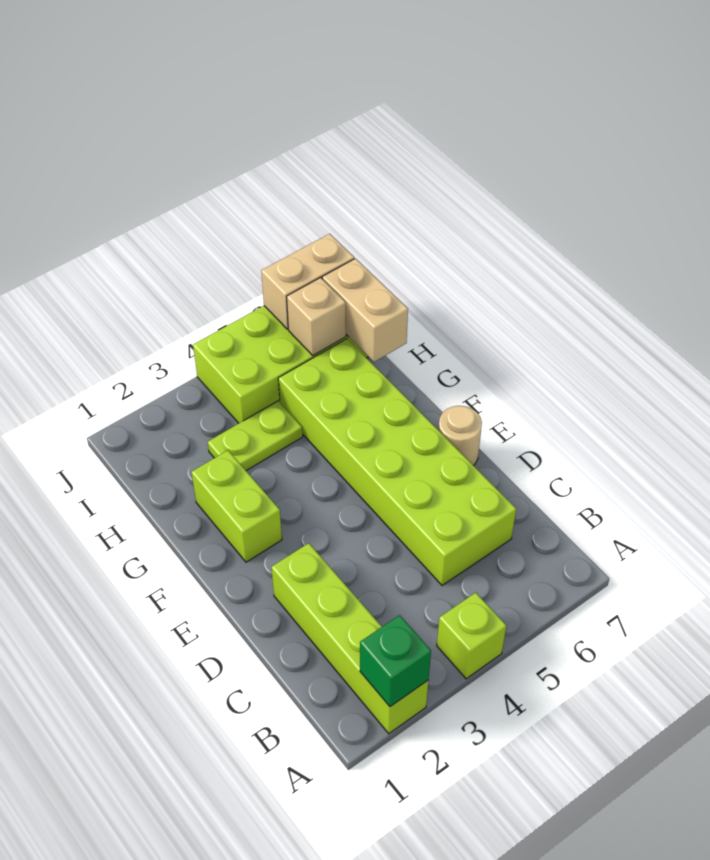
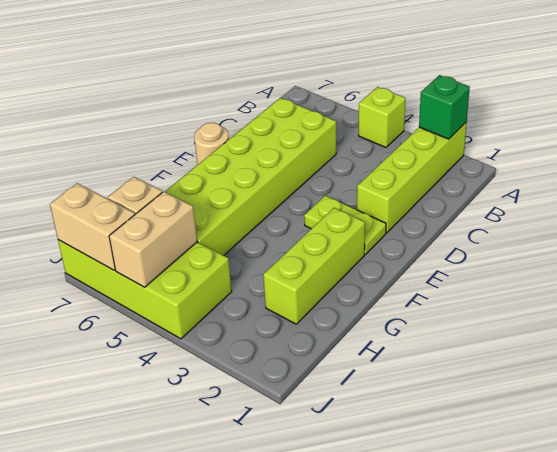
lime 1x2 brick [191,450,282,562] -> lime 1x3 brick [263,208,365,324]
lime 1x2 plate [208,401,303,471] -> lime 1x2 plate moved to [304,196,386,254]
tan 1x2 brick [322,258,408,362] -> tan 1x2 brick moved to [109,192,197,287]

